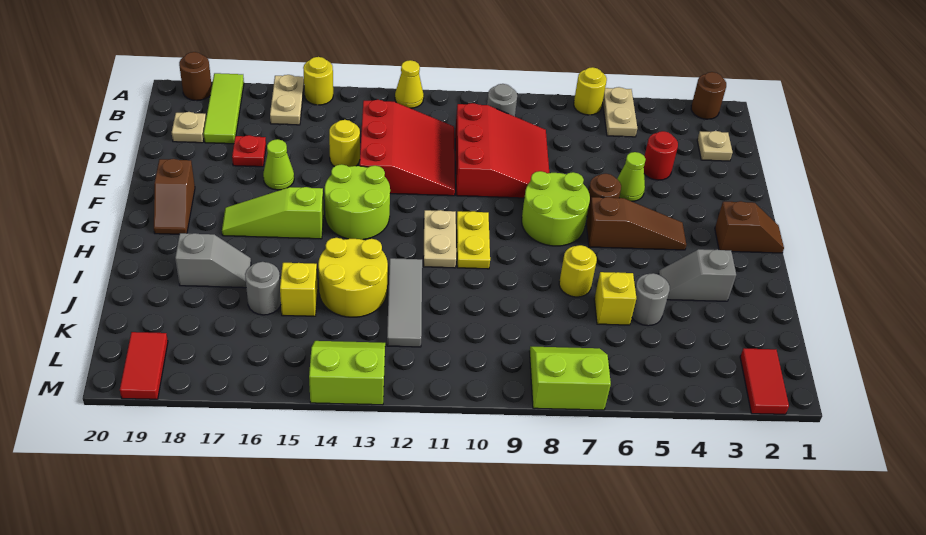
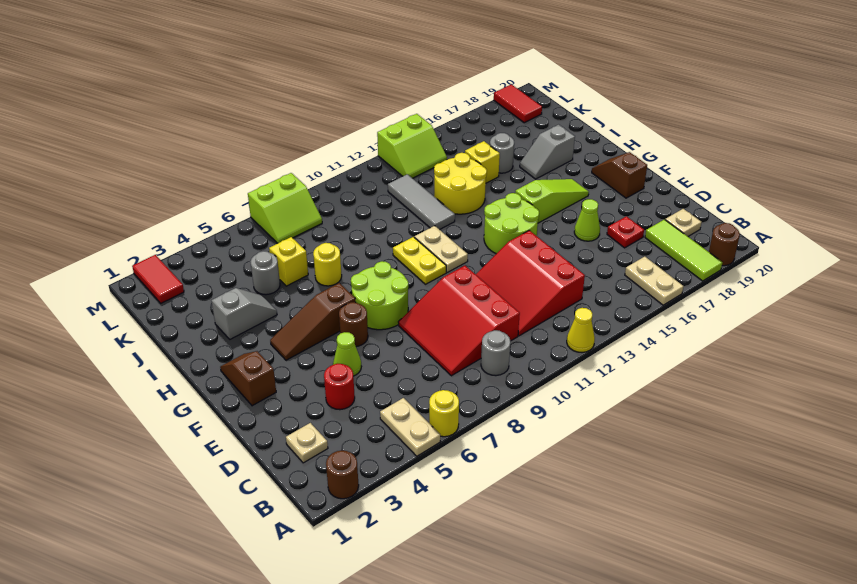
yellow 1x1 round brick [303,57,333,105] -> none
yellow 1x1 round brick [329,120,360,167] -> none
brown 1x2 slope [715,201,784,253] -> brown 1x2 slope turned to [220,351,276,406]

